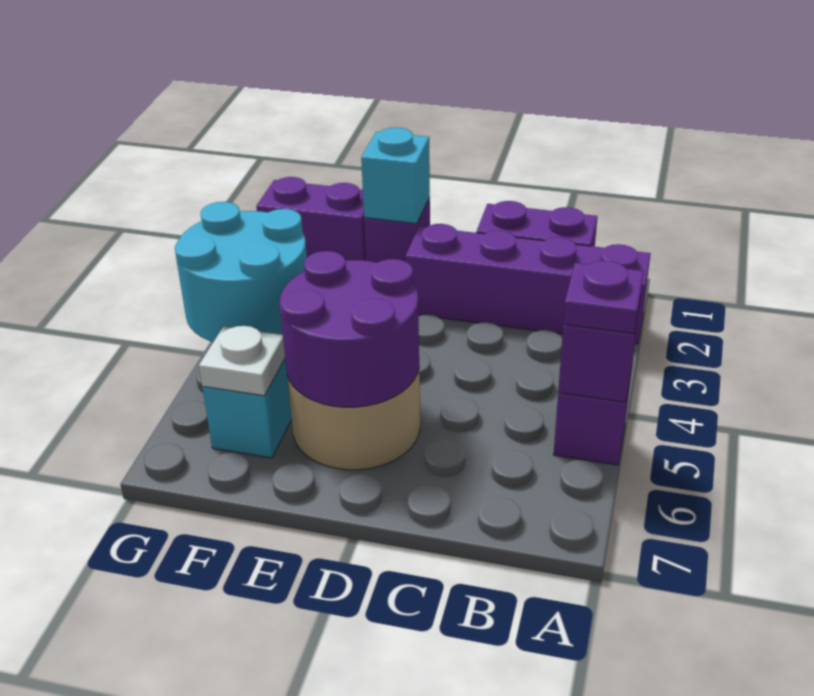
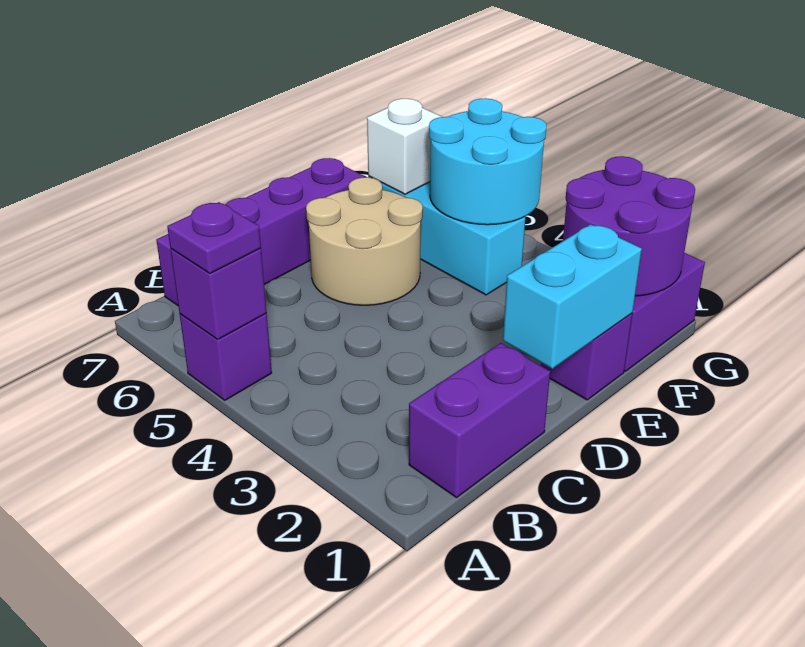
purple 1x4 brick [406,224,651,344] -> purple 1x4 brick moved to [156,158,364,305]
purple 2x2 round brick [280,251,419,407] -> purple 2x2 round brick moved to [563,156,695,296]
cyan 1x1 brick [361,127,430,224] -> cyan 1x2 brick [503,224,642,369]
white 1x1 plate [199,326,285,396] -> white 1x1 brick [367,99,442,194]

